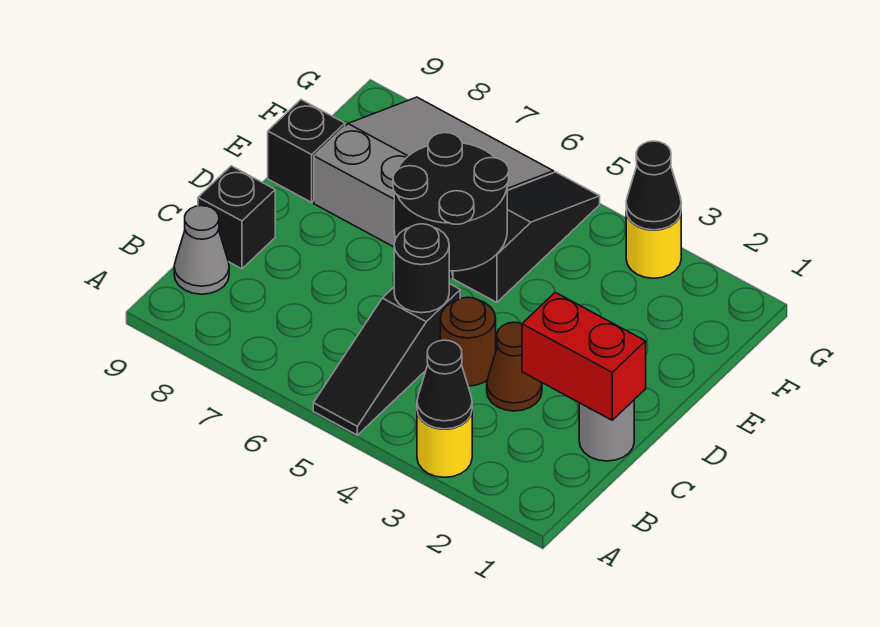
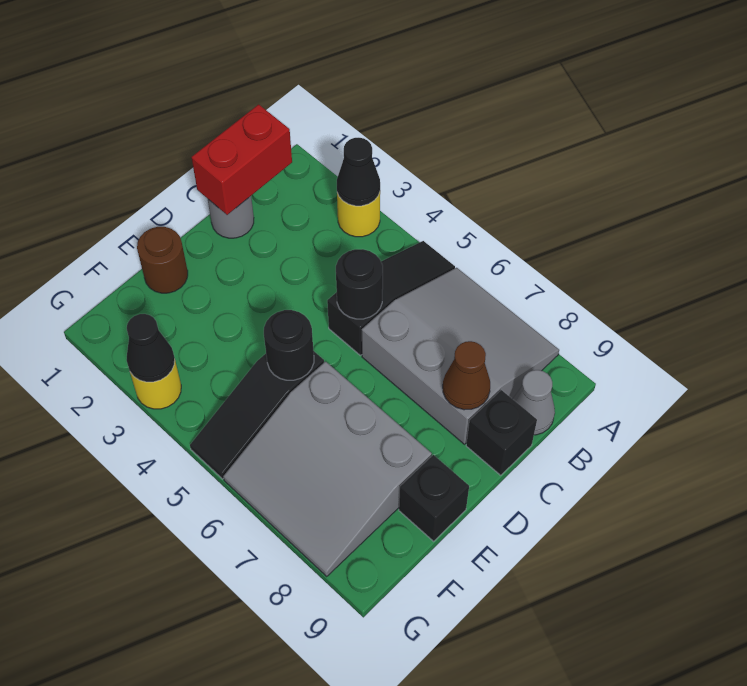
none -> grey 3x3 slope [362,268,559,444]
red 1x2 brick [522,292,646,420] -> red 1x2 brick turned to [191,104,292,215]
brown 1x1 cone [487,322,542,411] -> brown 1x1 cone moved to [443,341,490,410]
brown 1x1 round brick [440,297,496,386] -> brown 1x1 round brick moved to [137,227,188,293]
black 2x2 round brick [393,133,509,271] -> black 1x1 round brick [264,310,314,380]

